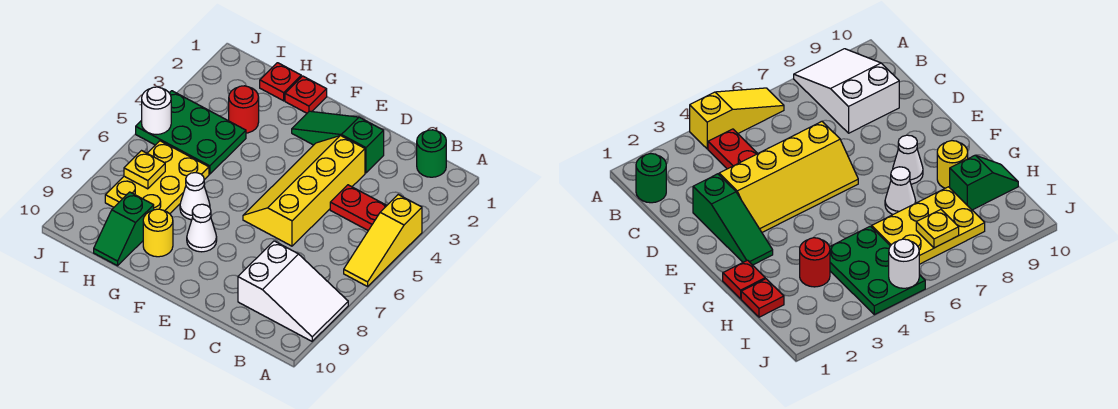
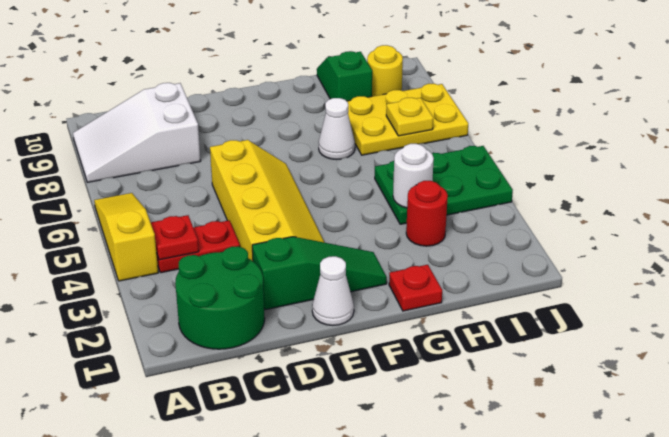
green 1x1 round brick [417,130,446,177] -> green 2x2 round brick [175,246,265,349]
white 1x1 cone [187,204,217,252] -> white 1x1 cone moved to [312,256,354,325]
yellow 1x1 round brick [143,209,173,257] -> yellow 1x1 round brick moved to [367,45,403,96]
red 1x1 plate [260,63,301,101] -> red 1x1 plate moved to [151,215,199,260]
yellow 2x3 plate [105,141,209,214] -> yellow 2x3 plate turned to [347,84,468,155]
white 1x1 round brick [142,87,171,135] -> white 1x1 round brick moved to [393,144,434,208]

